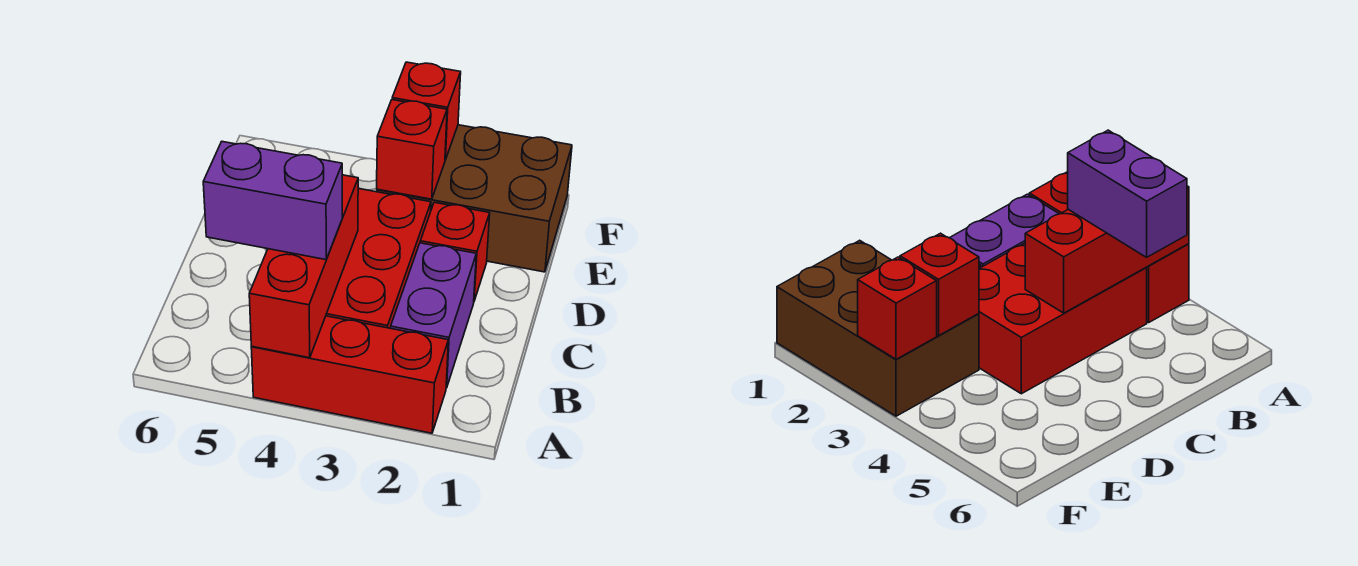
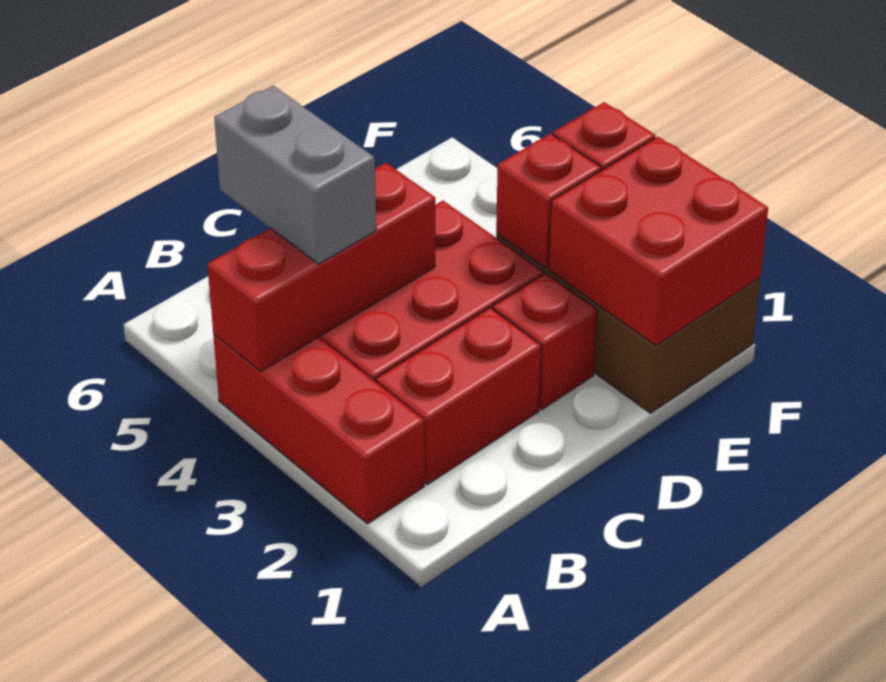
purple 1x2 brick [391,243,476,388] -> red 1x2 brick [376,308,541,485]
purple 1x2 brick [203,142,342,260] -> grey 1x2 brick [214,86,376,264]
none -> red 2x2 brick [549,137,768,346]

